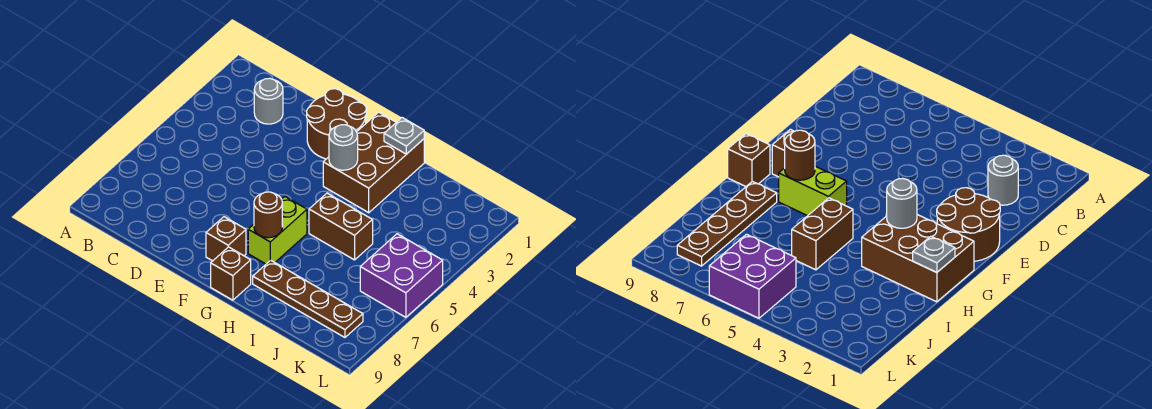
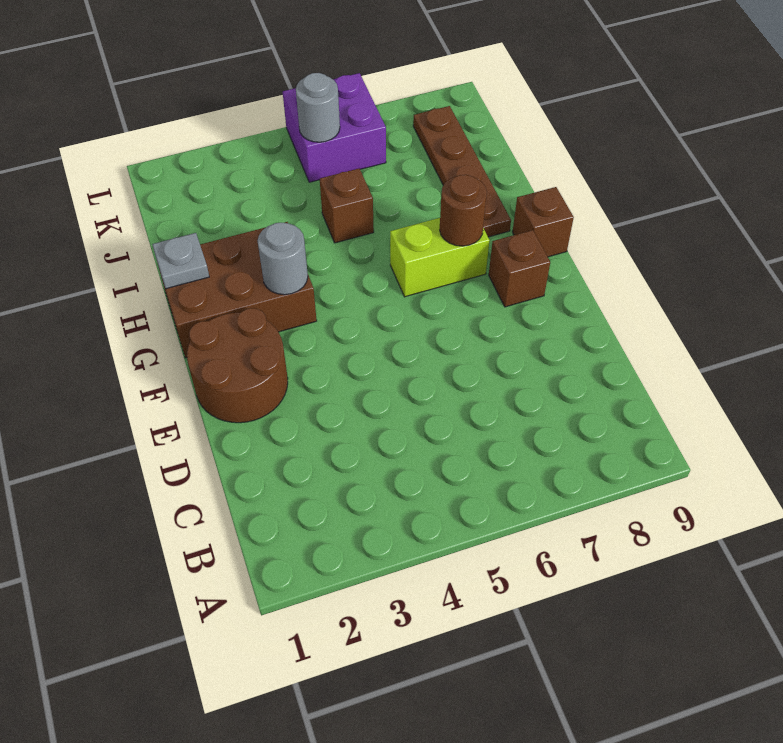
grey 1x1 round brick [254,78,283,124] -> grey 1x1 round brick moved to [296,73,340,142]
brown 1x2 brick [309,193,373,260] -> brown 1x1 brick [320,169,374,243]

